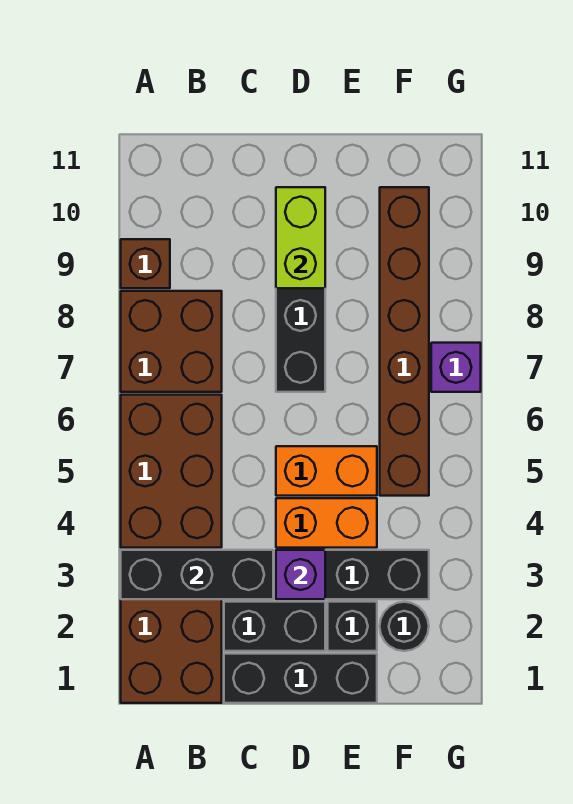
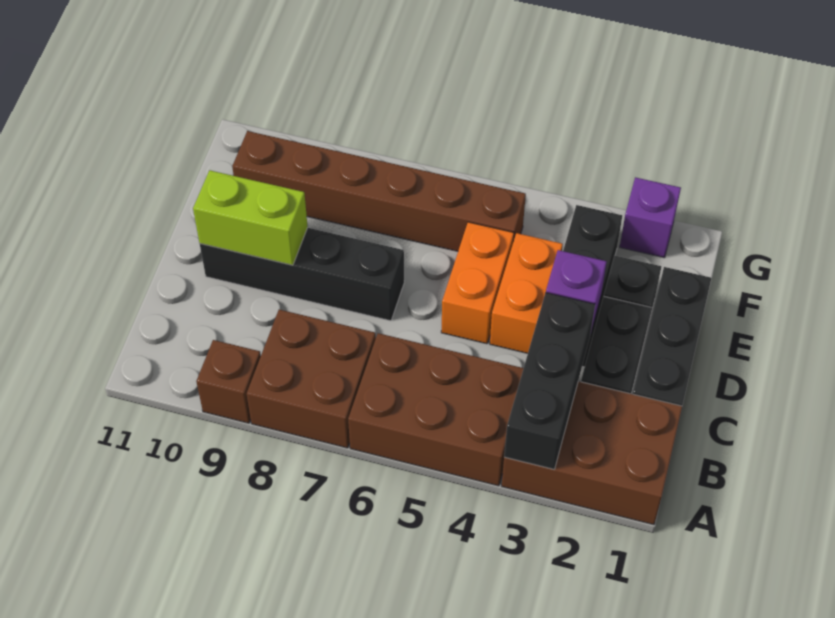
black 1x1 round brick [380,602,429,651] -> none
purple 1x1 brick [431,343,481,392] -> purple 1x1 brick moved to [620,177,681,258]

